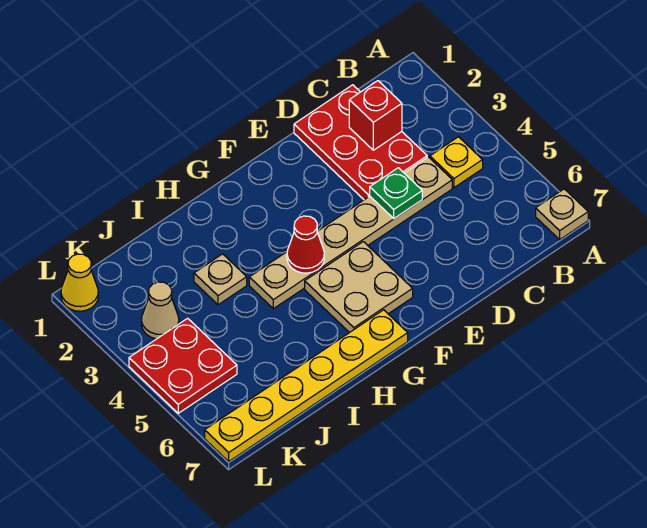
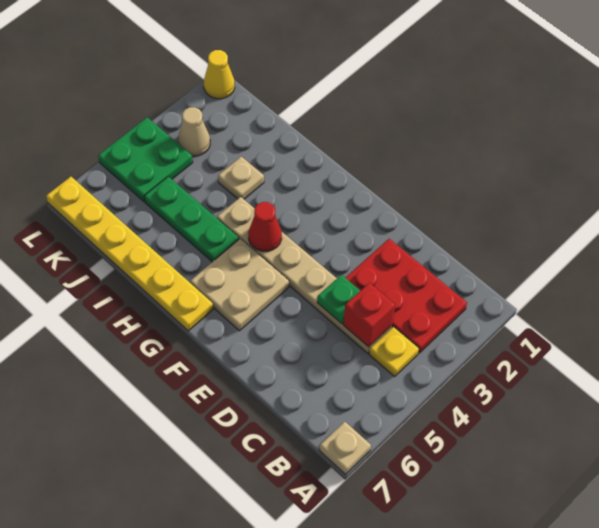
red 2x3 plate [294,85,427,200] -> red 2x3 plate turned to [345,239,467,353]
red 1x1 brick [349,81,402,150] -> red 1x1 brick moved to [343,283,395,347]
none -> green 1x3 plate [144,176,239,262]
red 2x2 plate [129,318,237,413] -> green 2x2 plate [98,117,193,202]

